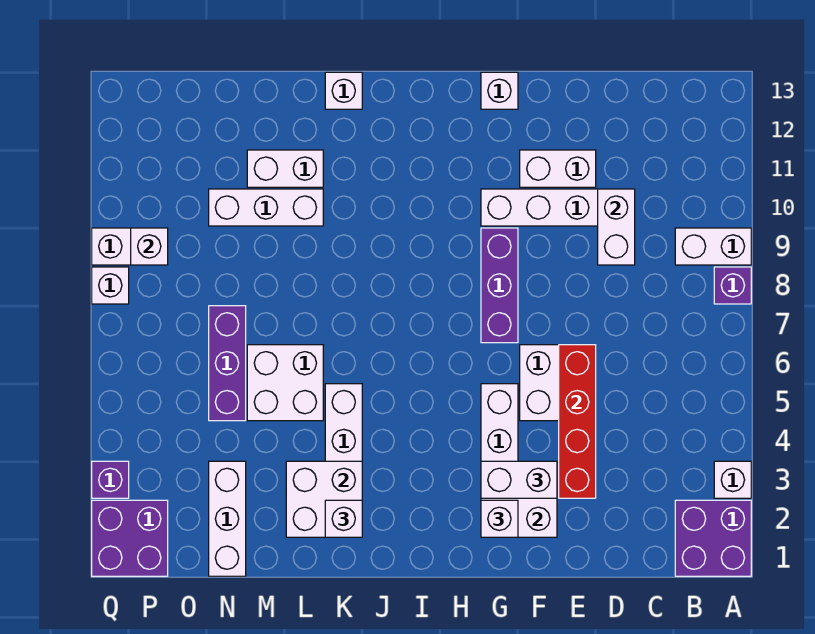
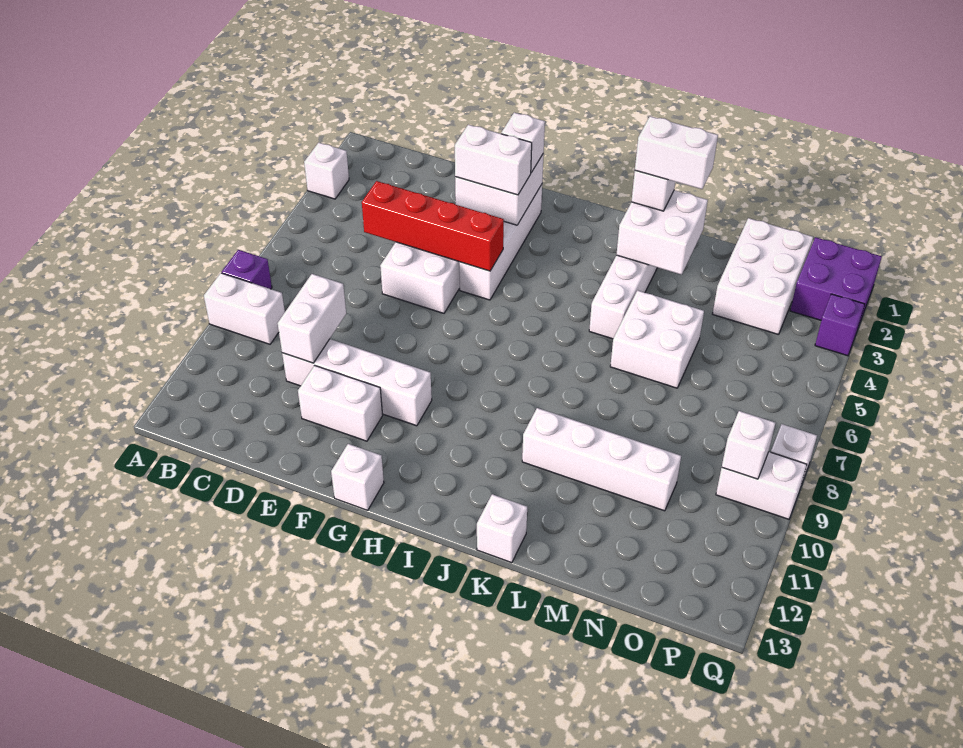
purple 2x2 brick [675,500,751,576] -> none
red 1x4 brick [559,345,596,498] -> red 1x4 brick turned to [362,181,504,271]
purple 1x3 brick [481,228,518,343] -> none
white 1x3 brick [209,189,323,226] -> white 1x4 brick [522,408,681,511]
white 1x2 brick [247,150,323,187] -> white 1x2 brick moved to [635,116,718,189]
white 1x3 brick [209,461,246,576] -> white 2x3 brick [713,218,813,335]
purple 1x3 brick [209,306,246,421] -> none

